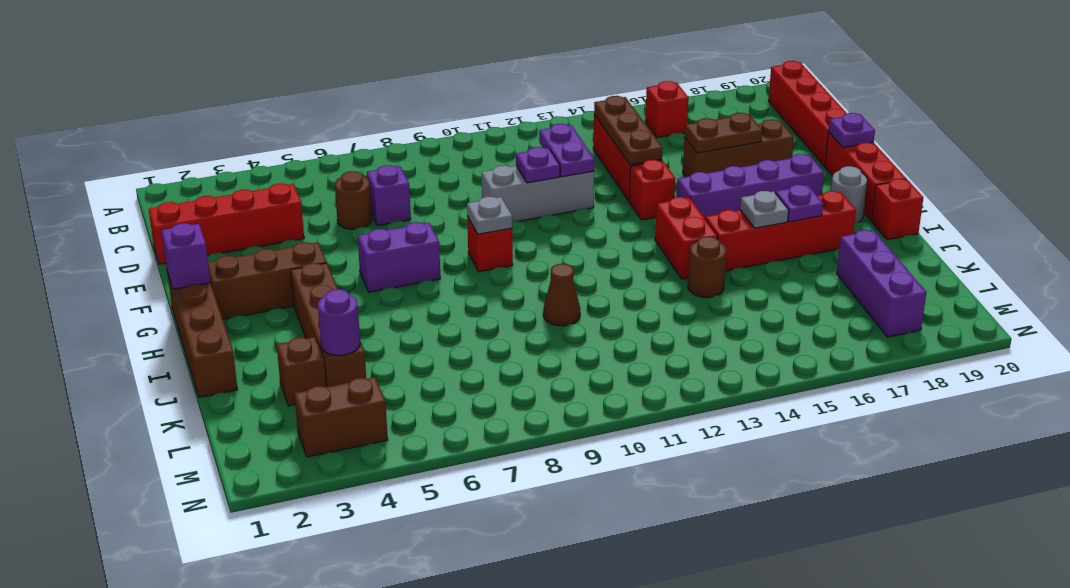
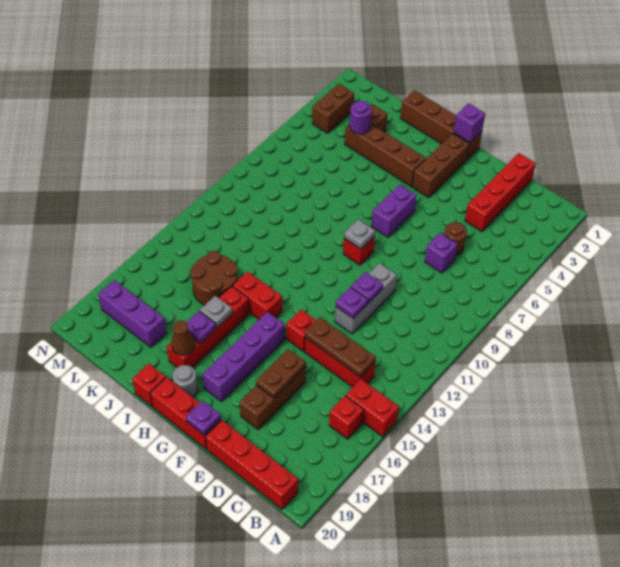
none -> red 1x2 brick [346,379,399,437]
purple 1x2 plate [539,124,595,177] -> purple 1x1 plate [336,287,368,318]
brown 1x1 cone [543,264,580,326] -> brown 1x1 cone moved to [171,321,195,355]
brown 1x1 round brick [688,236,727,298] -> brown 2x2 round brick [190,251,238,305]

